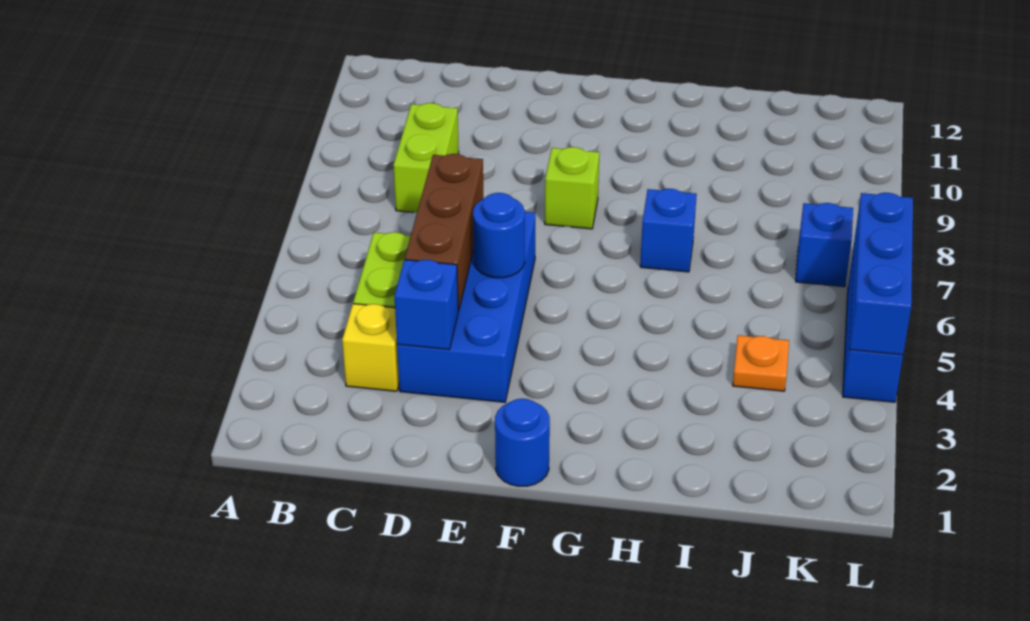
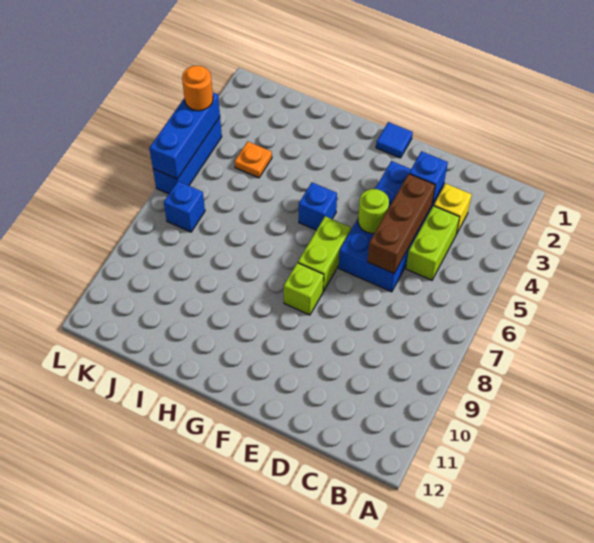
lime 1x2 brick [393,103,459,213] -> lime 1x2 brick moved to [298,216,351,291]
blue 1x1 round brick [473,193,525,278] -> lime 1x1 round brick [358,189,389,233]
blue 1x1 round brick [495,399,550,486] -> blue 1x1 tile [376,122,413,158]
blue 1x1 brick [640,189,697,272] -> blue 1x1 brick moved to [299,182,337,230]
none -> orange 1x1 round brick [182,66,213,111]

